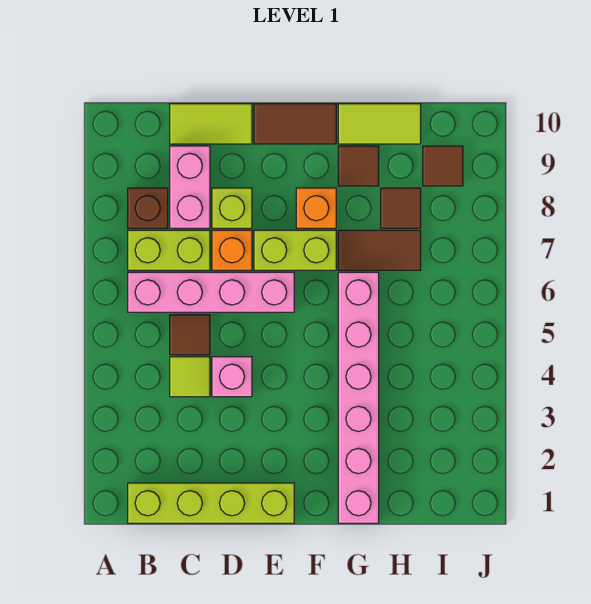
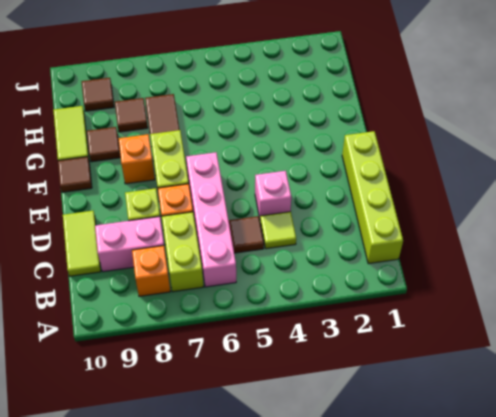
brown 1x1 brick [128,188,168,228] -> orange 1x1 brick [132,246,170,296]
brown 1x2 tile [254,104,336,144] -> brown 1x1 tile [58,157,92,192]
pink 1x6 brick [338,272,379,523] -> none

